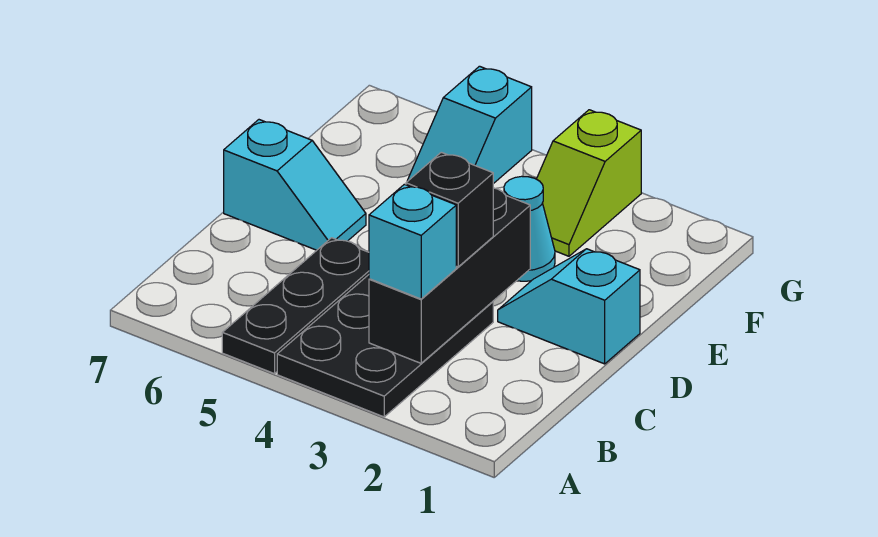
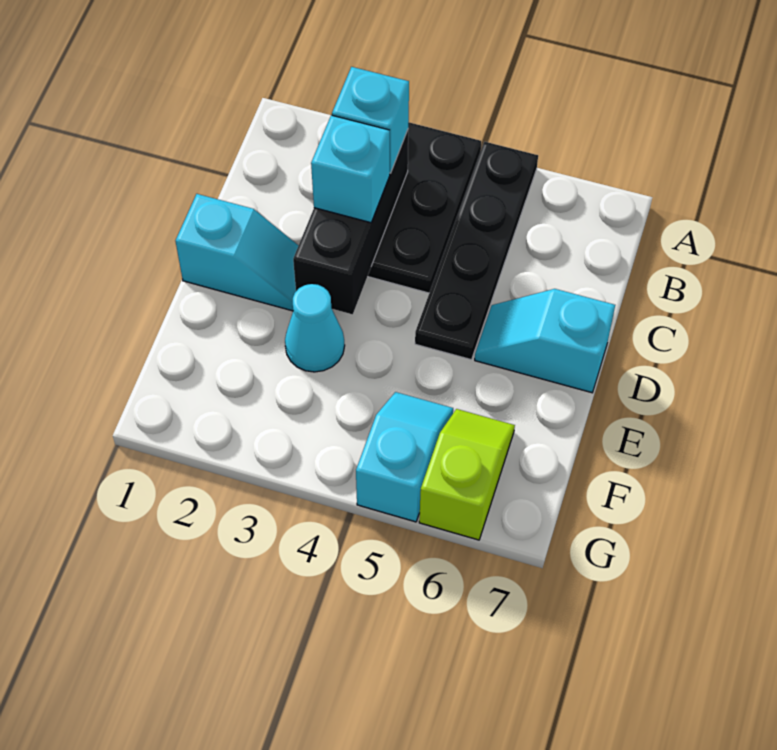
black 1x3 plate [222,238,369,374] -> black 1x4 plate [415,142,538,360]
black 1x1 brick [406,152,493,267] -> cyan 1x1 brick [311,115,390,223]
lime 1x2 slope [537,110,641,256] -> lime 1x2 slope moved to [419,409,515,540]

